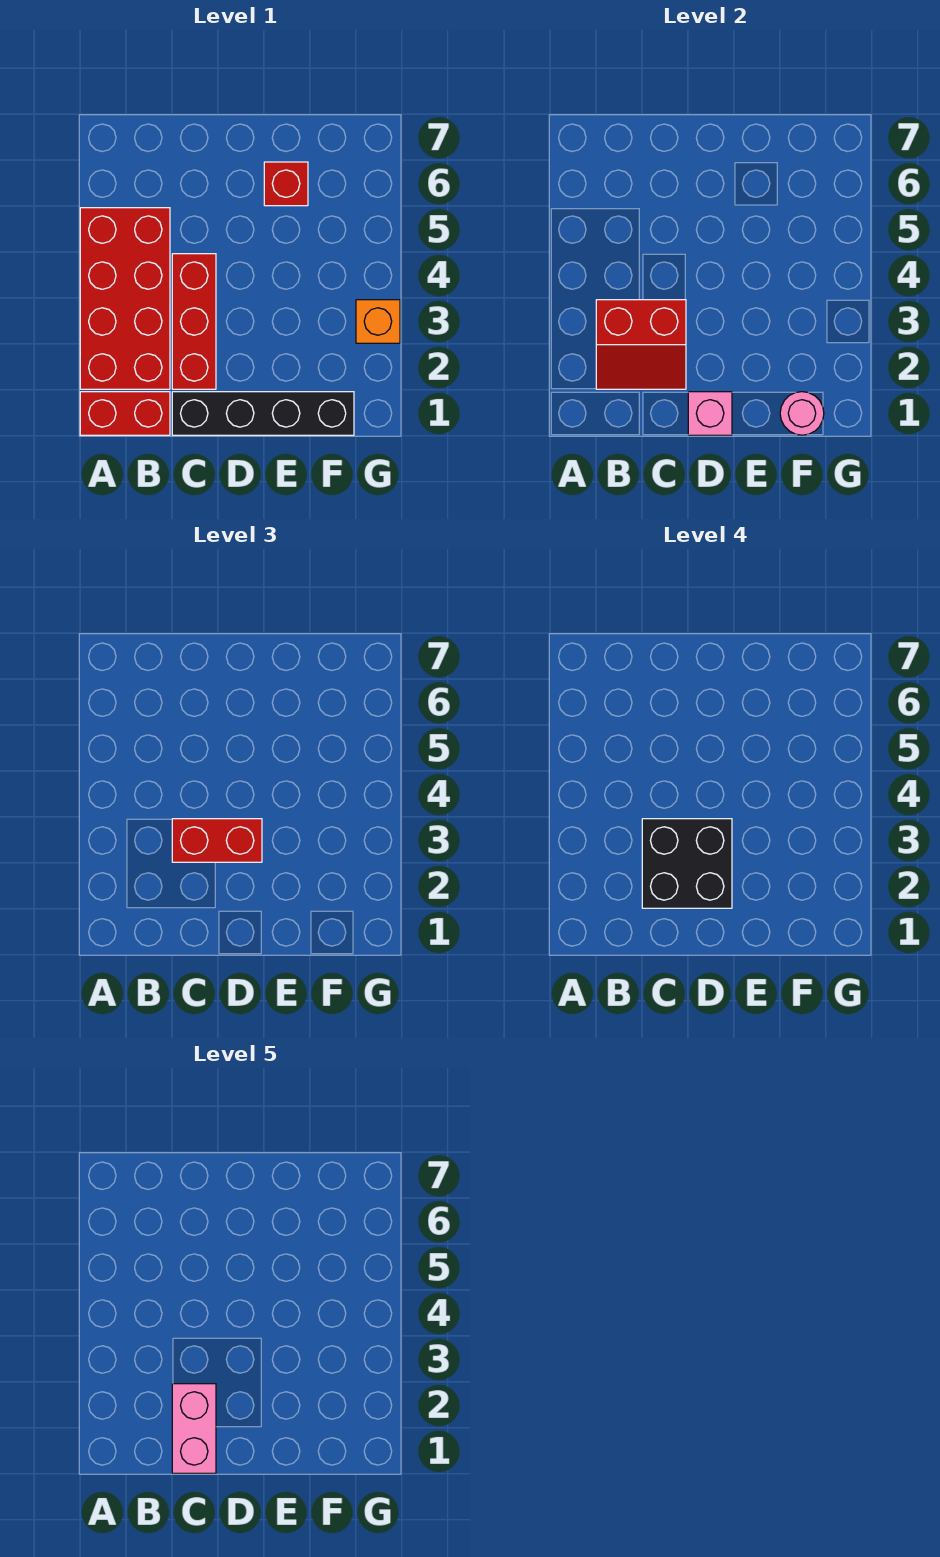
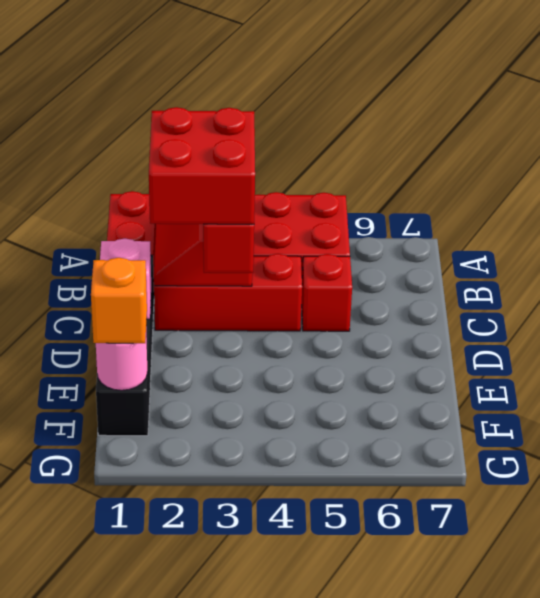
pink 1x2 brick [172,1384,216,1473] -> none
black 2x2 brick [642,819,732,908] -> red 2x2 brick [149,107,255,224]
red 1x1 brick [264,162,308,206] -> red 1x1 brick moved to [302,254,352,331]
orange 1x1 brick [356,300,400,343] -> orange 1x1 brick moved to [91,258,147,343]

